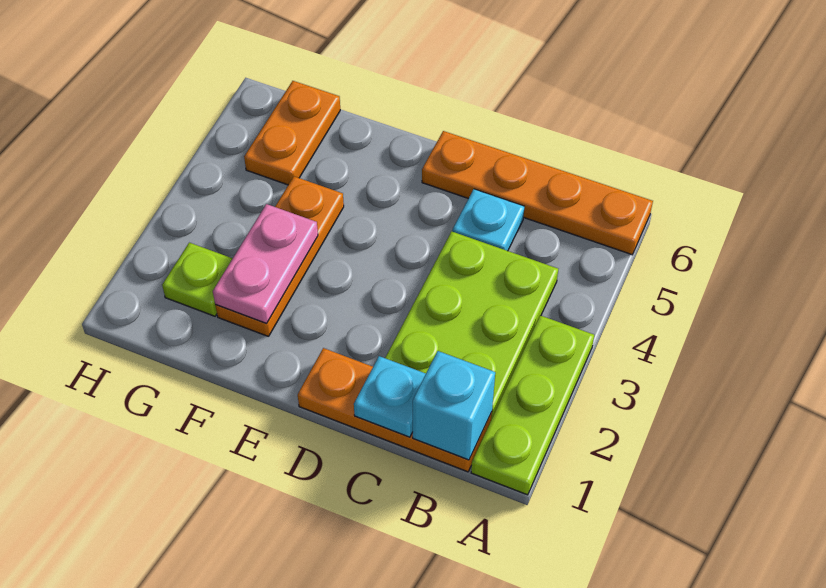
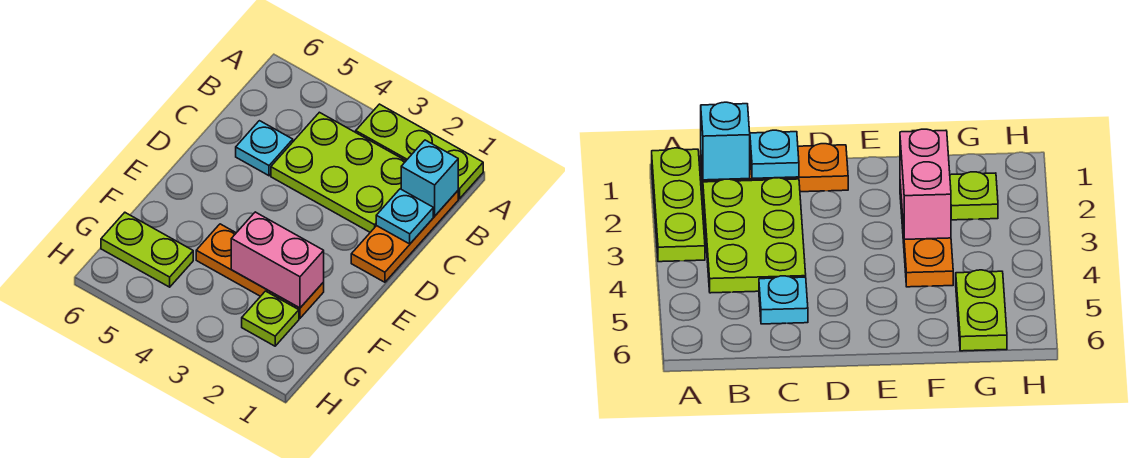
orange 1x4 plate [422,131,653,255] -> none
pink 1x2 plate [213,204,318,323] -> pink 1x2 brick [231,212,324,308]
orange 1x2 plate [244,81,340,185] -> lime 1x2 plate [101,213,193,287]

